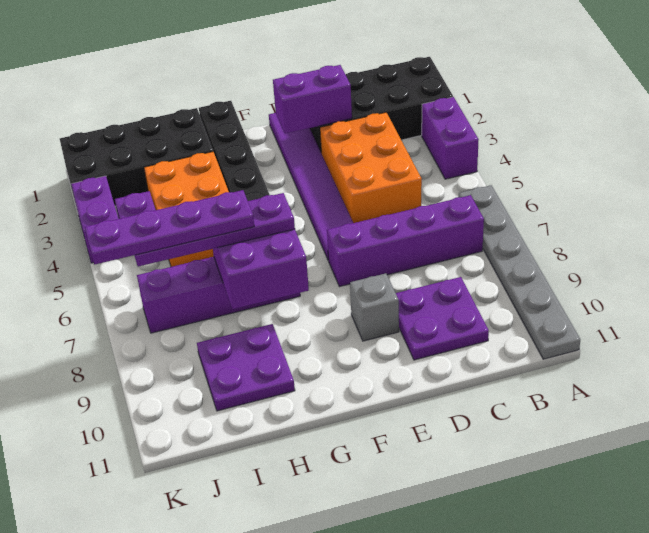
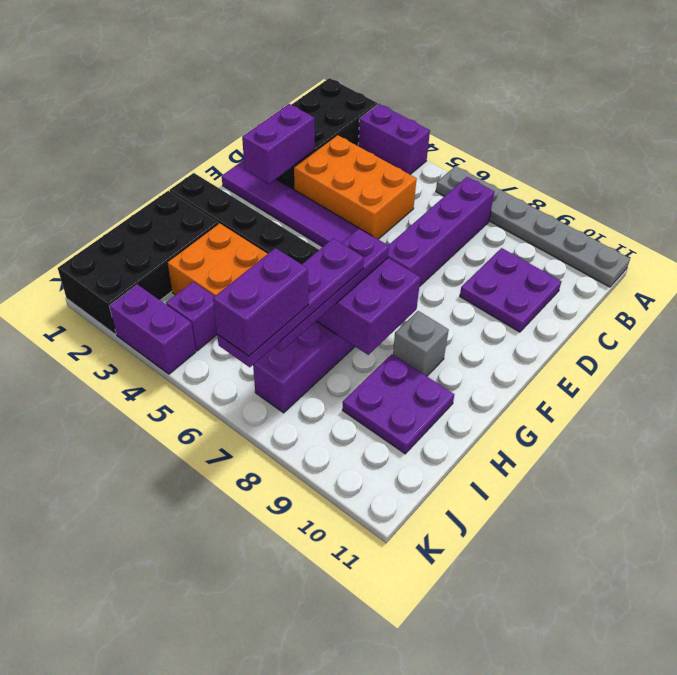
grey 1x1 brick [350,273,399,341] -> grey 1x1 brick moved to [393,311,449,376]
none -> purple 1x2 brick [213,248,308,356]

